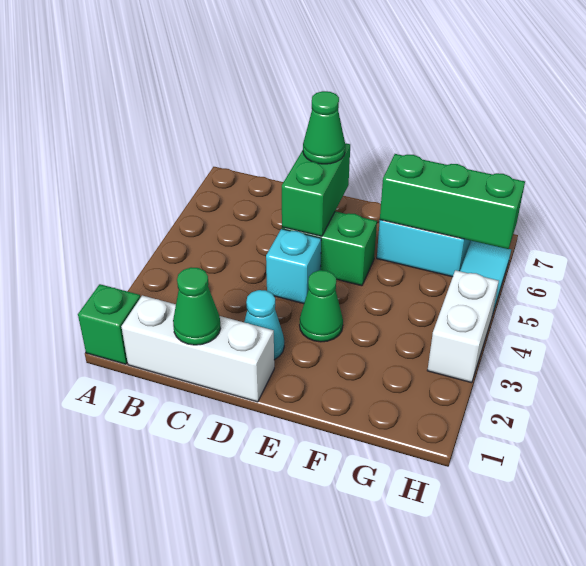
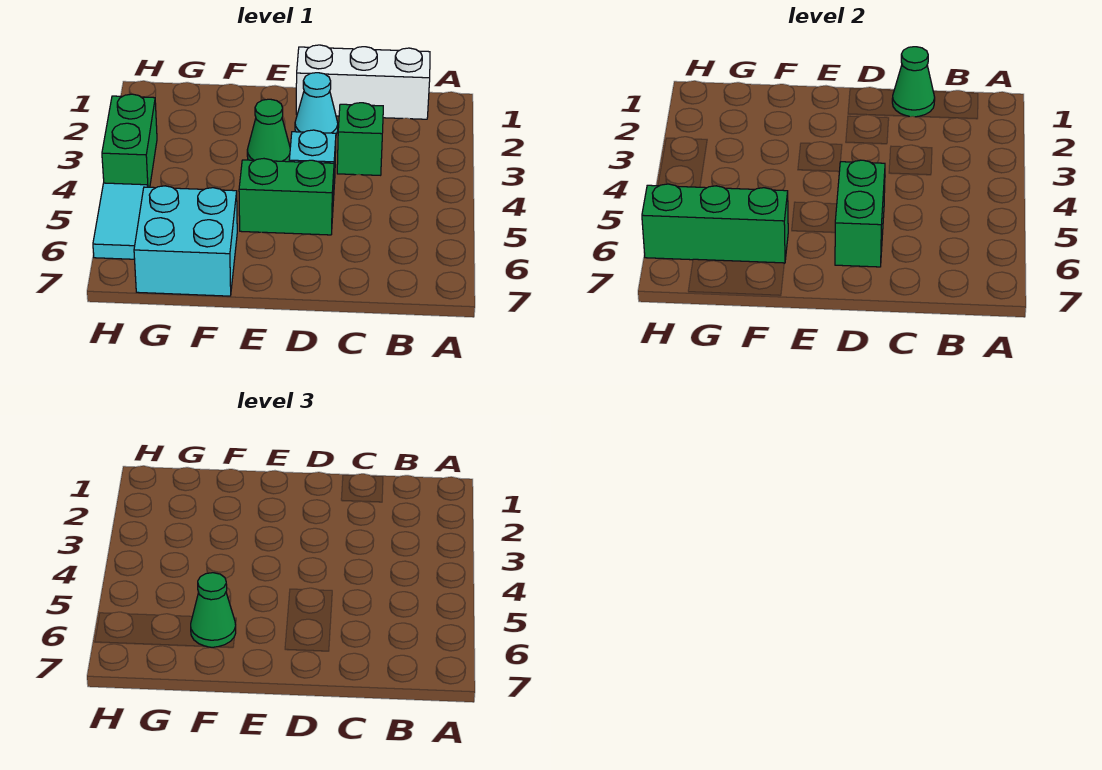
green 1x1 brick [78,284,140,364] -> green 1x1 brick moved to [337,103,383,175]
green 1x1 cone [303,91,345,164] -> green 1x1 cone moved to [191,573,236,647]
white 1x2 brick [427,270,499,383] -> green 1x2 brick [102,94,157,187]

